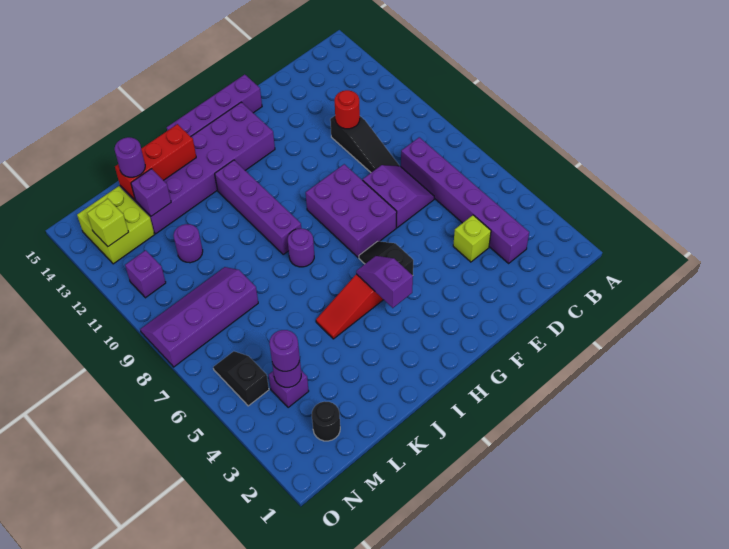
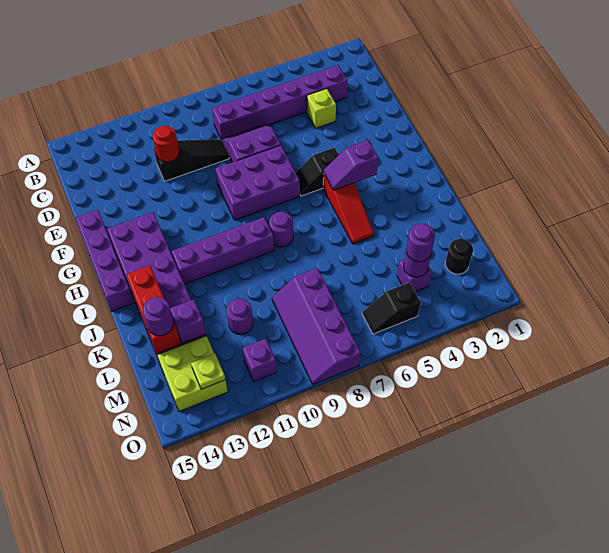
lime 1x1 brick [87,199,128,247] -> lime 1x1 plate [191,354,225,389]

